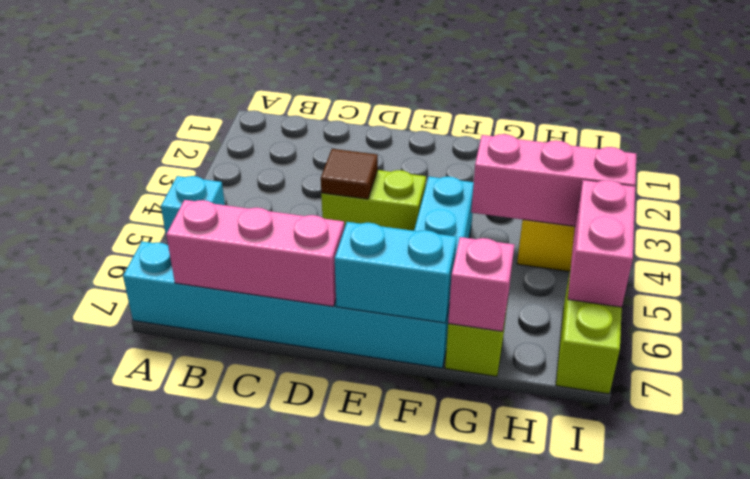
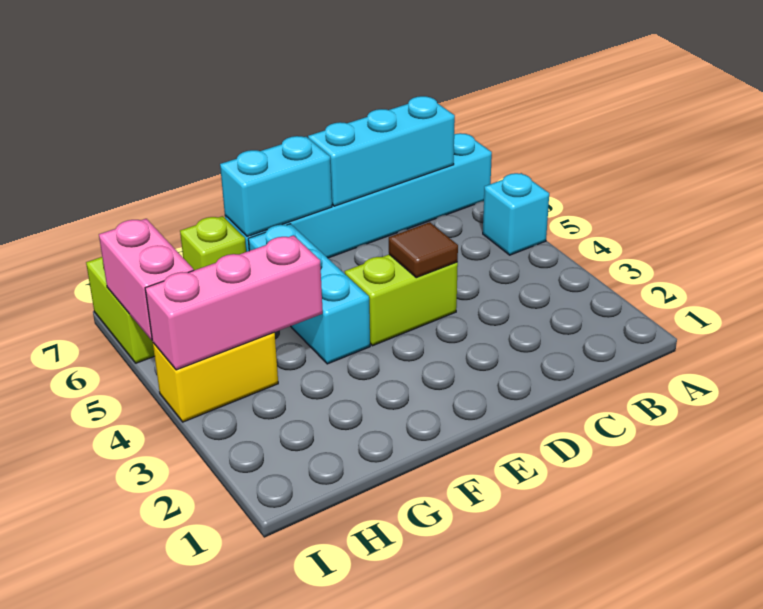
pink 1x3 brick [166,200,344,306] -> cyan 1x3 brick [308,96,455,206]
pink 1x1 brick [448,237,514,331] -> none

